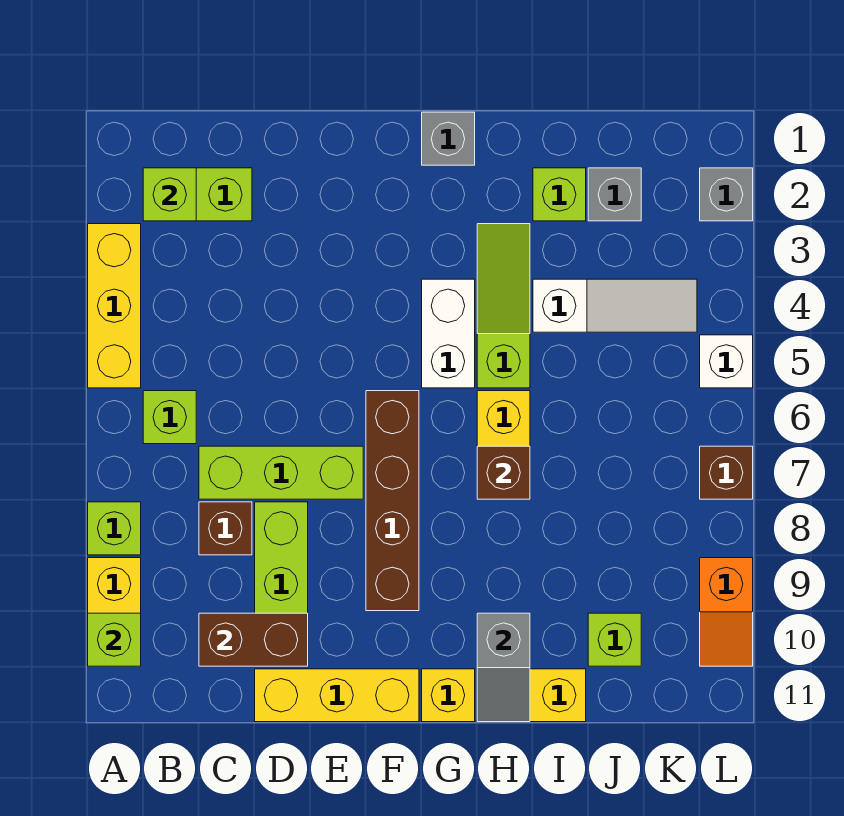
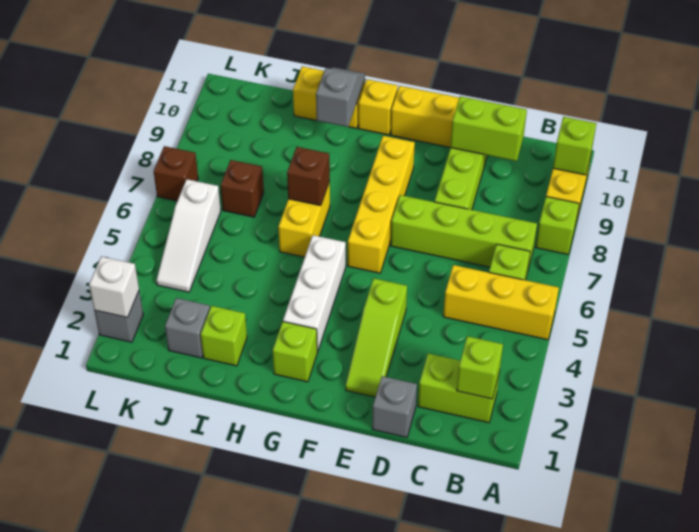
yellow 1x3 brick [88,224,141,388] -> yellow 1x3 brick turned to [443,265,559,340]
lime 1x3 brick [199,446,363,499] -> lime 1x4 brick [391,195,537,273]
brown 1x1 brick [199,502,252,555] -> brown 1x1 brick moved to [221,160,264,217]
brown 1x2 brick [199,613,308,666] -> lime 1x2 brick [451,96,527,161]
brown 1x4 brick [366,391,419,611] -> yellow 1x4 brick [348,136,415,273]
grey 1x1 brick [422,112,475,165] -> grey 1x1 brick moved to [372,376,417,437]
white 1x2 brick [422,279,475,388] -> white 1x3 brick [283,235,346,352]
lime 1x3 slope [477,224,530,388] -> lime 1x3 slope moved to [346,279,407,397]
white 1x3 slope [533,279,697,332] -> white 1x3 slope turned to [156,179,221,292]
lime 1x1 brick [588,613,641,666] -> lime 1x1 brick moved to [273,322,317,382]
white 1x1 brick [700,335,753,388] -> white 1x1 brick moved to [89,256,139,318]
orange 1x2 slope [700,558,753,666] -> none

